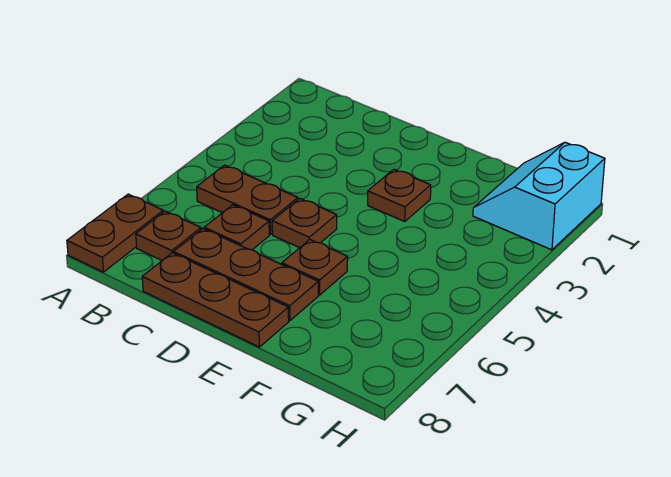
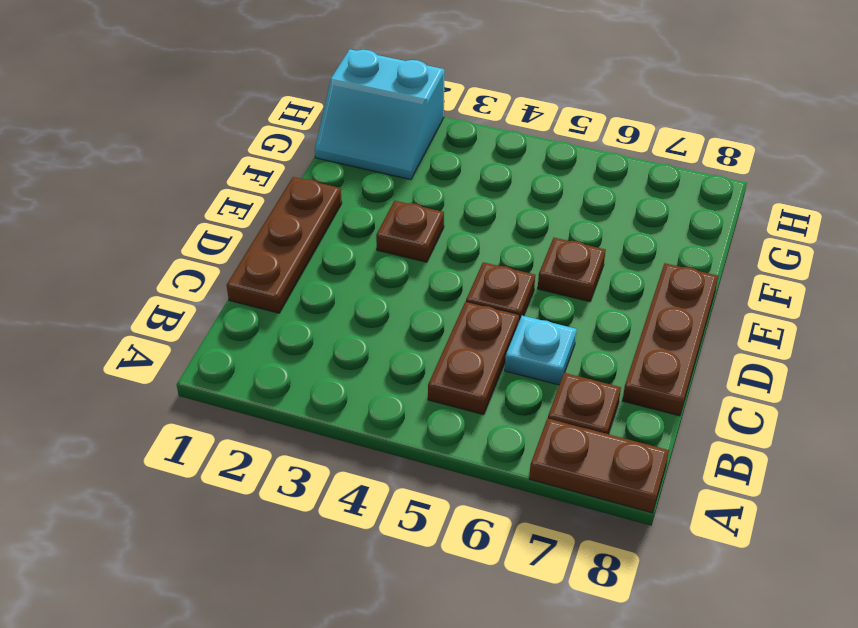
brown 1x1 plate [204,205,269,250] -> cyan 1x1 plate [505,316,577,385]
brown 1x3 plate [174,229,318,321] -> brown 1x3 plate moved to [227,177,342,313]

